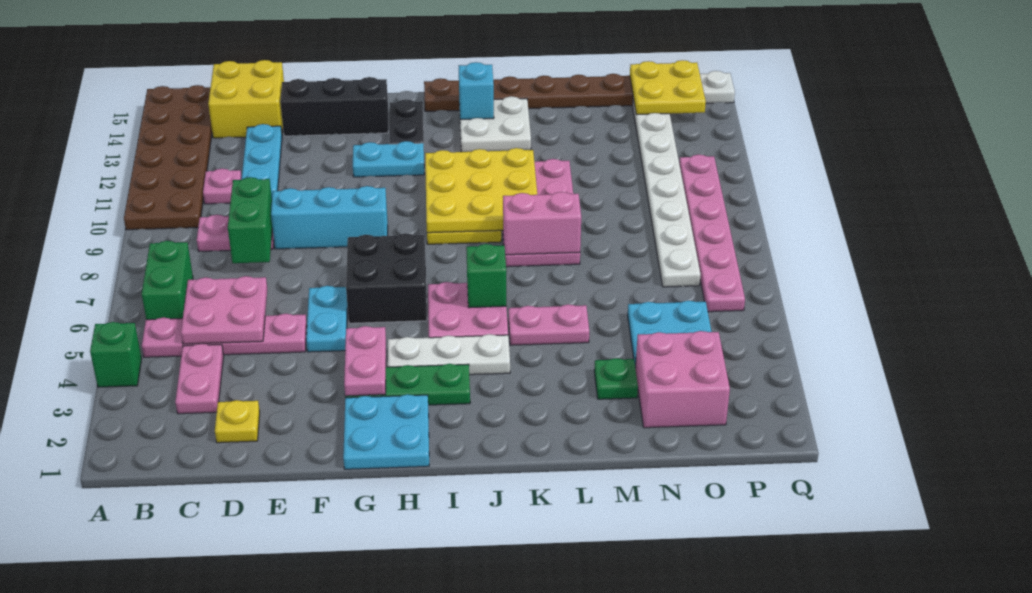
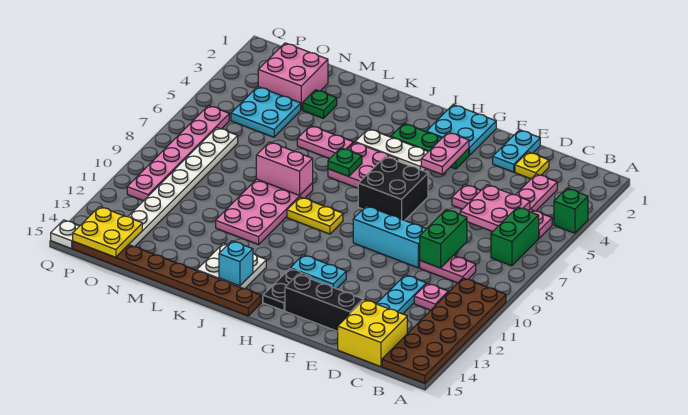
cyan 1x2 plate [306,286,348,352] -> cyan 1x2 plate moved to [493,130,540,172]
yellow 3x3 plate [425,148,537,233] -> none
green 1x1 brick [466,244,506,308] -> green 1x1 plate [328,148,362,177]

